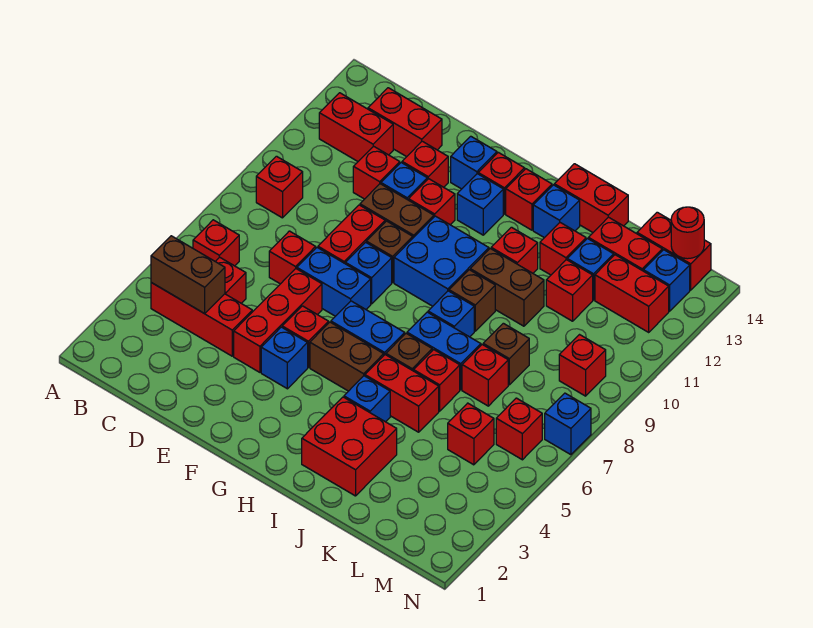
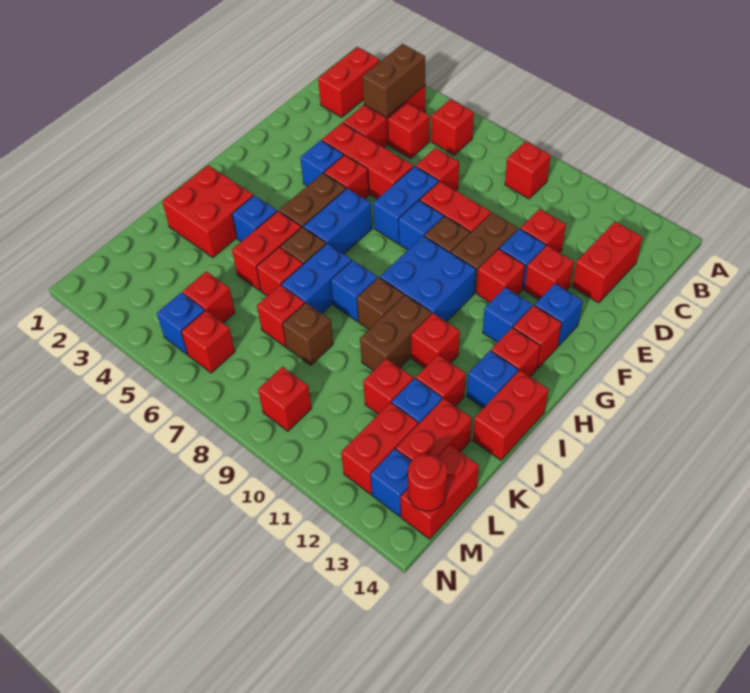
red 1x2 brick [319,93,393,161] -> red 1x2 brick moved to [318,47,379,117]
blue 1x1 brick [545,393,591,455] -> blue 1x1 brick moved to [157,293,205,354]

